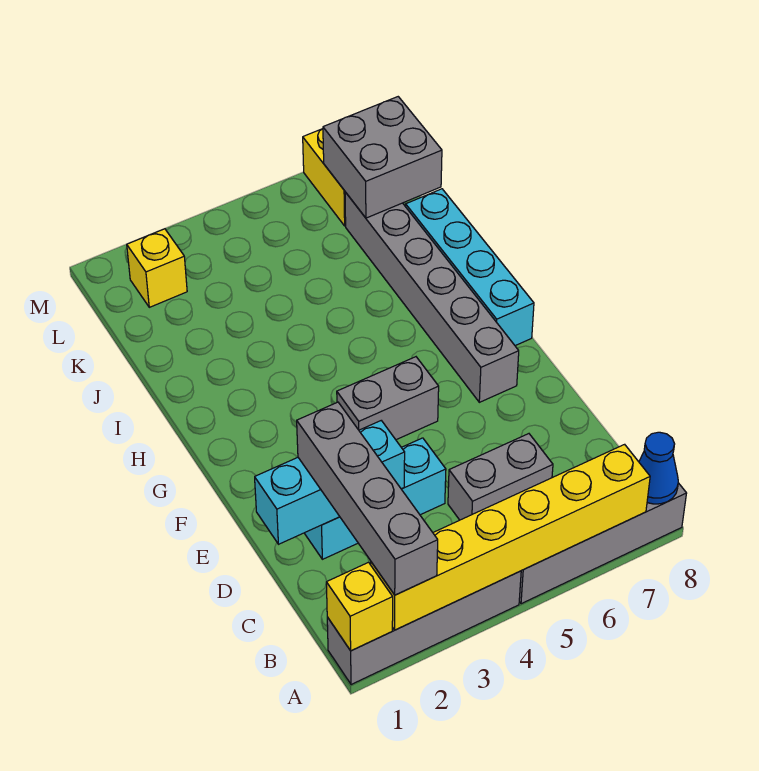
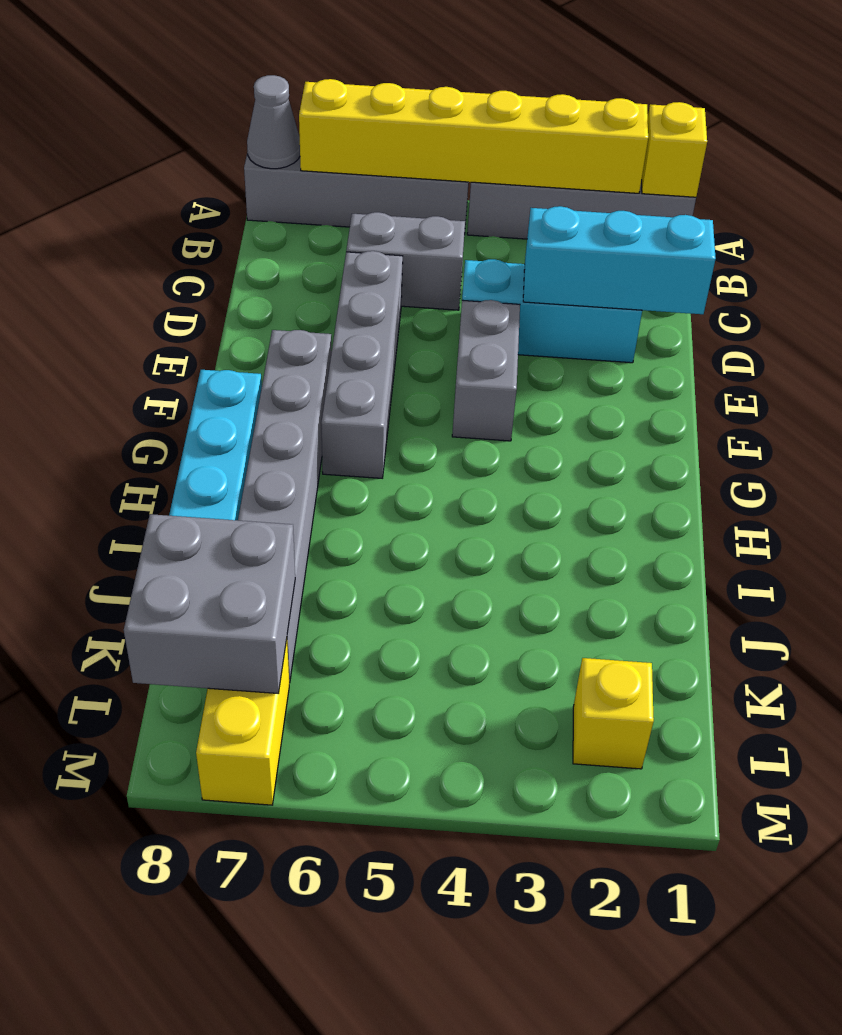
grey 1x4 brick [297,402,438,595] -> grey 1x4 brick moved to [321,251,403,478]
blue 1x1 cone [639,432,678,504] -> grey 1x1 cone [247,75,300,169]
grey 1x2 brick [337,357,439,440] -> grey 1x2 brick turned to [452,300,520,441]

